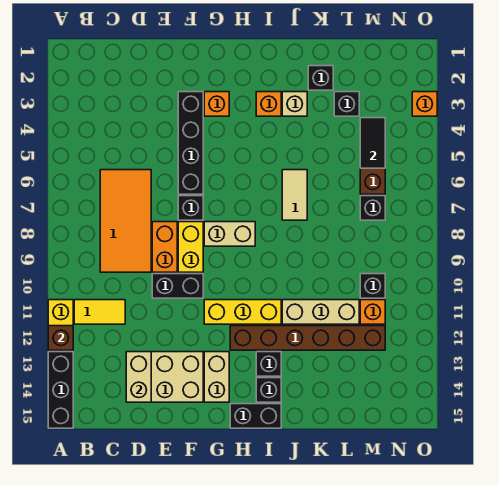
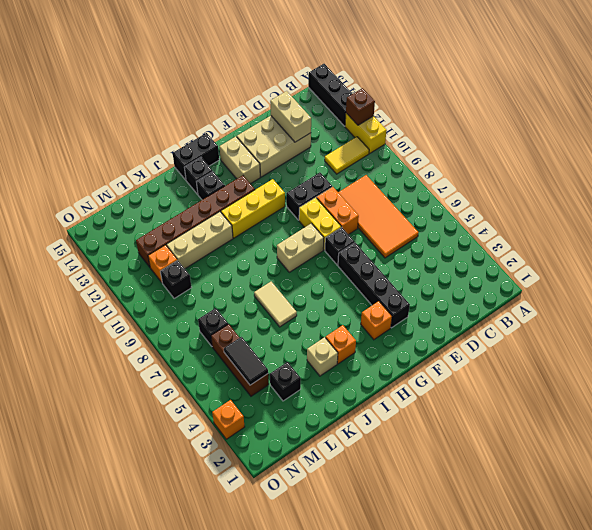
black 1x1 brick [308,66,333,90] -> none

